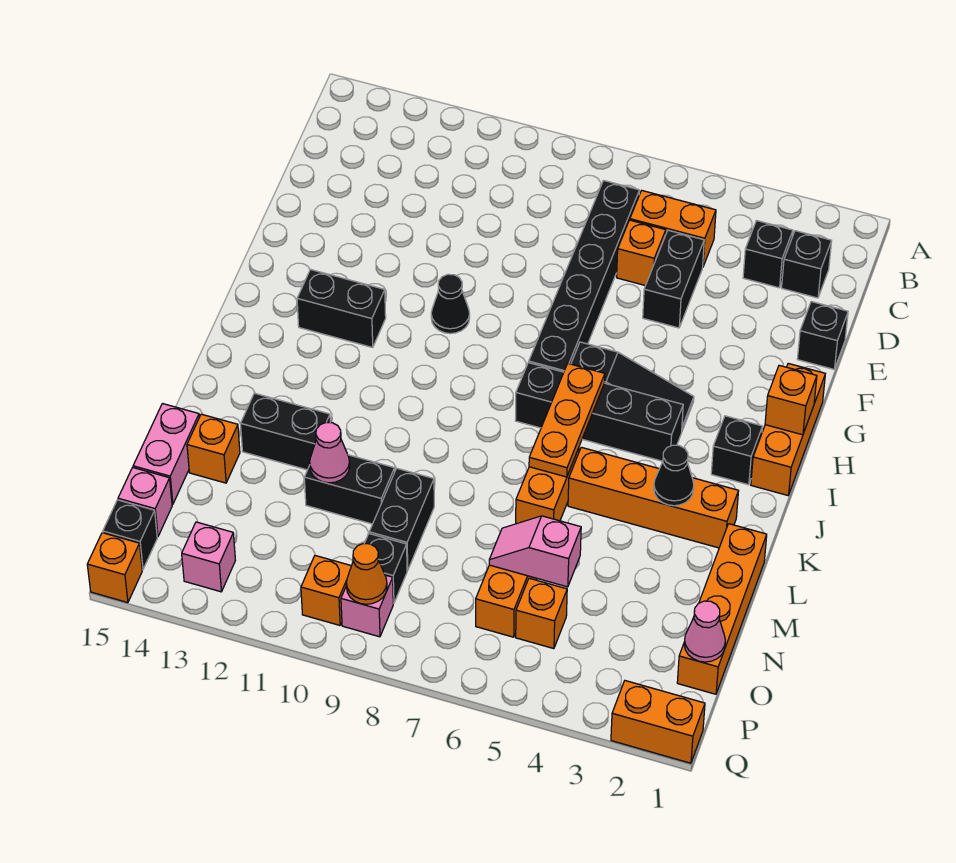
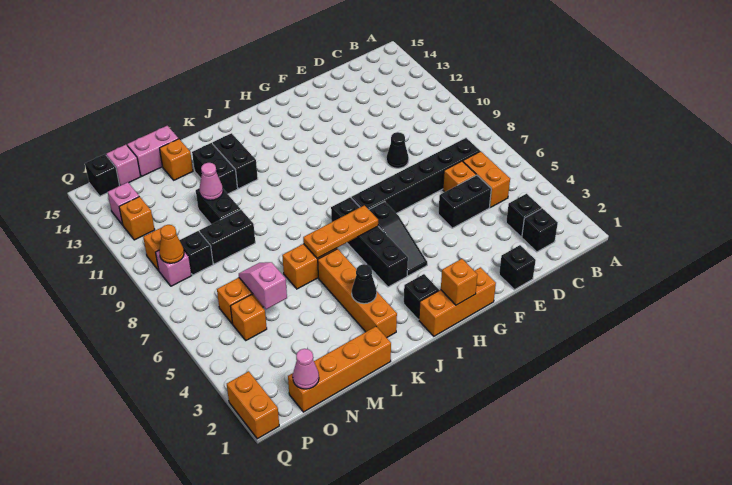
black 1x1 cone [431,274,470,334] -> black 1x1 cone moved to [386,132,409,168]
black 1x2 brick [297,270,386,348] -> black 1x2 brick moved to [213,133,258,188]
orange 1x1 brick [87,533,142,603] -> orange 1x1 brick moved to [119,197,155,240]

